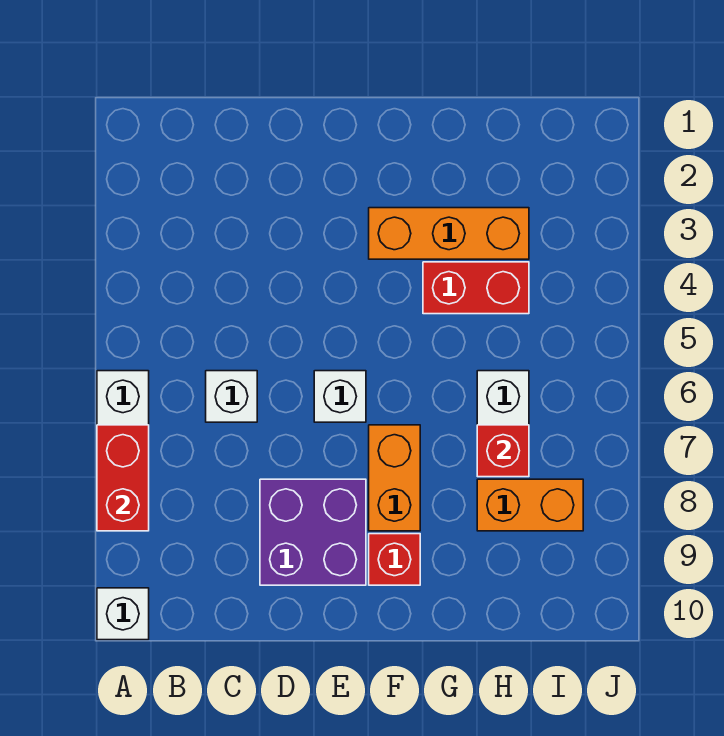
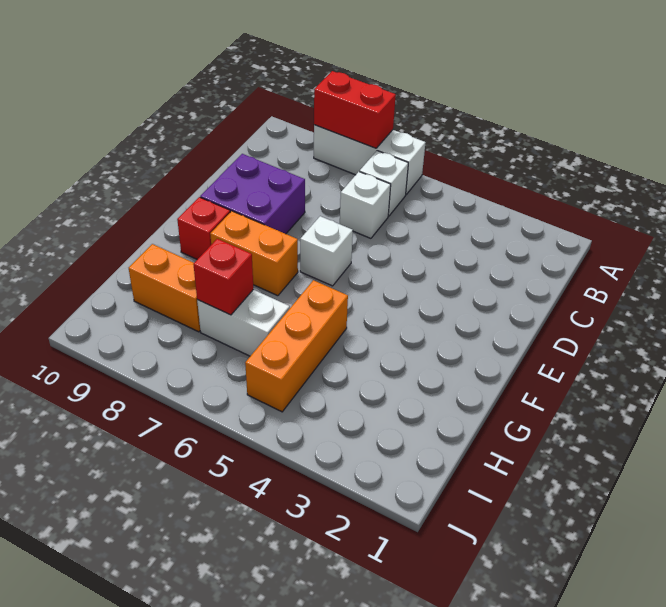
white 1x1 brick [97,588,149,640] -> white 1x1 brick moved to [360,151,408,216]
orange 1x3 brick [369,208,529,259] -> orange 1x3 brick moved to [245,280,348,412]
red 1x2 brick [423,262,529,314] -> none
orange 1x2 brick [477,479,583,531] -> orange 1x2 brick turned to [129,244,200,332]

